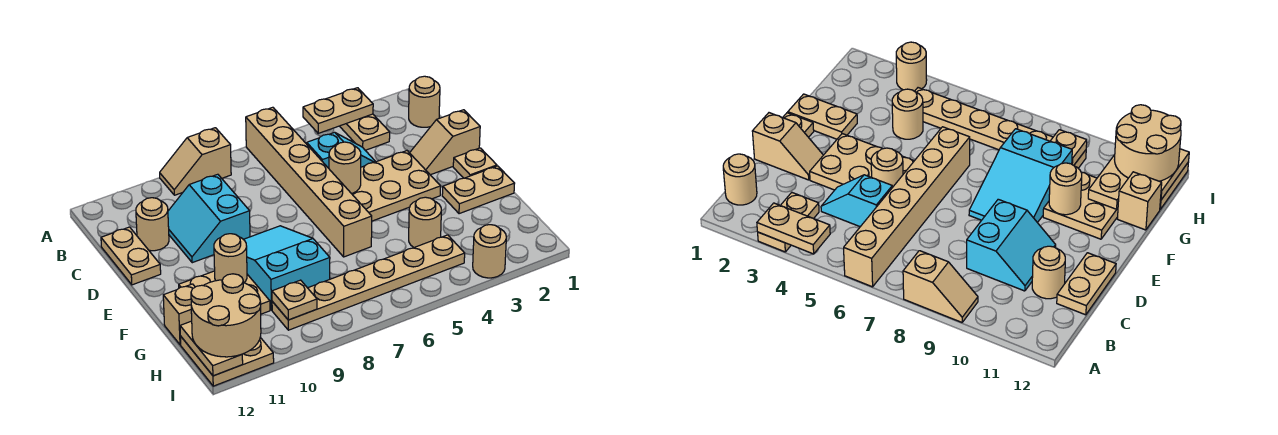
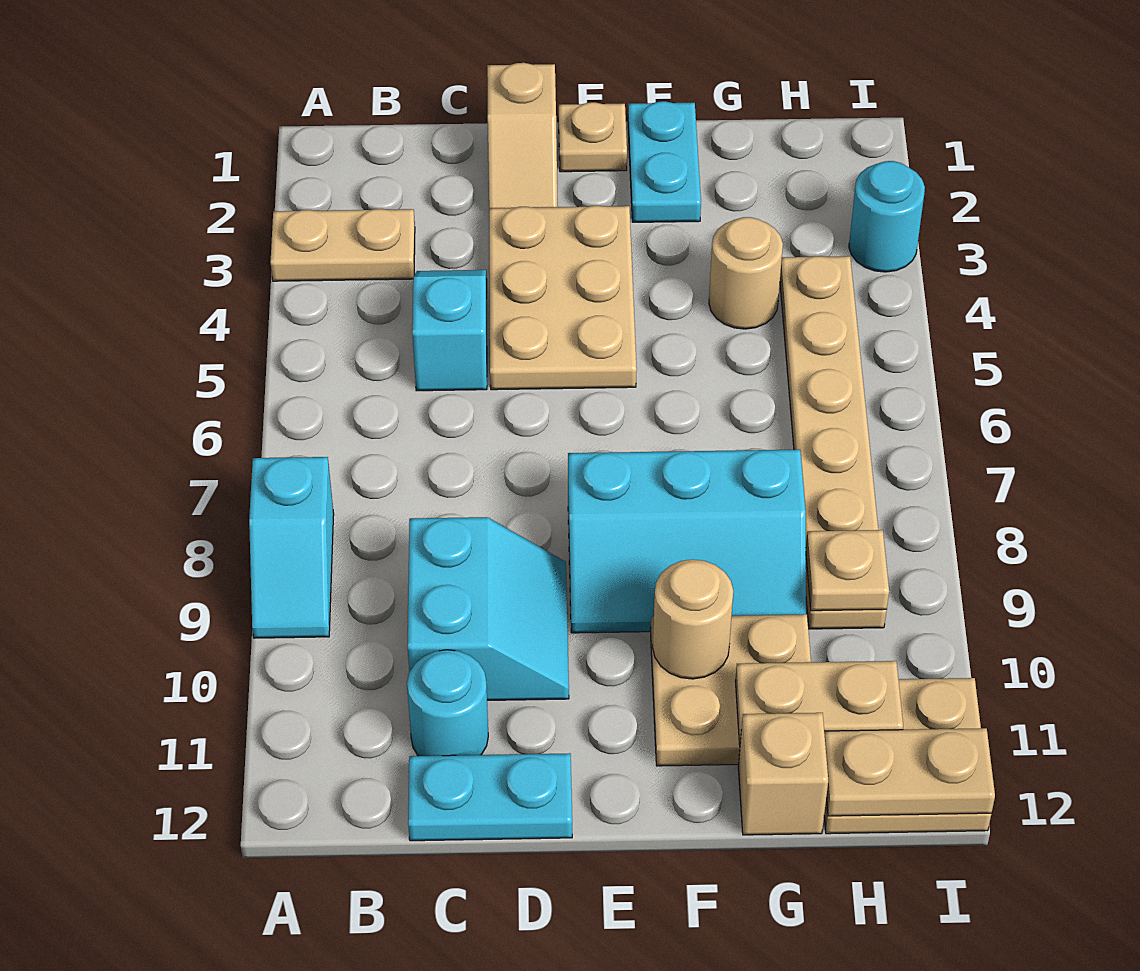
tan 1x2 plate [303,88,373,133] -> none
tan 1x6 brick [246,107,372,257] -> none
tan 1x2 slope [160,128,231,195] -> cyan 1x2 slope [249,457,334,638]
tan 1x1 round brick [409,76,440,127] -> none
cyan 2x2 slope [168,174,250,263] -> cyan 2x2 slope turned to [408,517,569,700]
tan 1x1 round brick [136,198,169,251] -> cyan 1x1 round brick [407,650,488,756]
tan 1x2 plate [101,227,161,285] -> cyan 1x2 plate [408,753,572,841]
tan 1x1 round brick [329,142,361,194] -> none
cyan 2x3 slope [243,226,330,310] -> cyan 2x3 slope turned to [568,450,806,633]
tan 1x2 plate [442,166,515,214] -> cyan 1x2 plate [628,101,701,222]
tan 2x2 round brick [191,274,261,357] -> none
tan 1x1 round brick [473,225,506,278] -> cyan 1x1 round brick [849,161,925,272]

